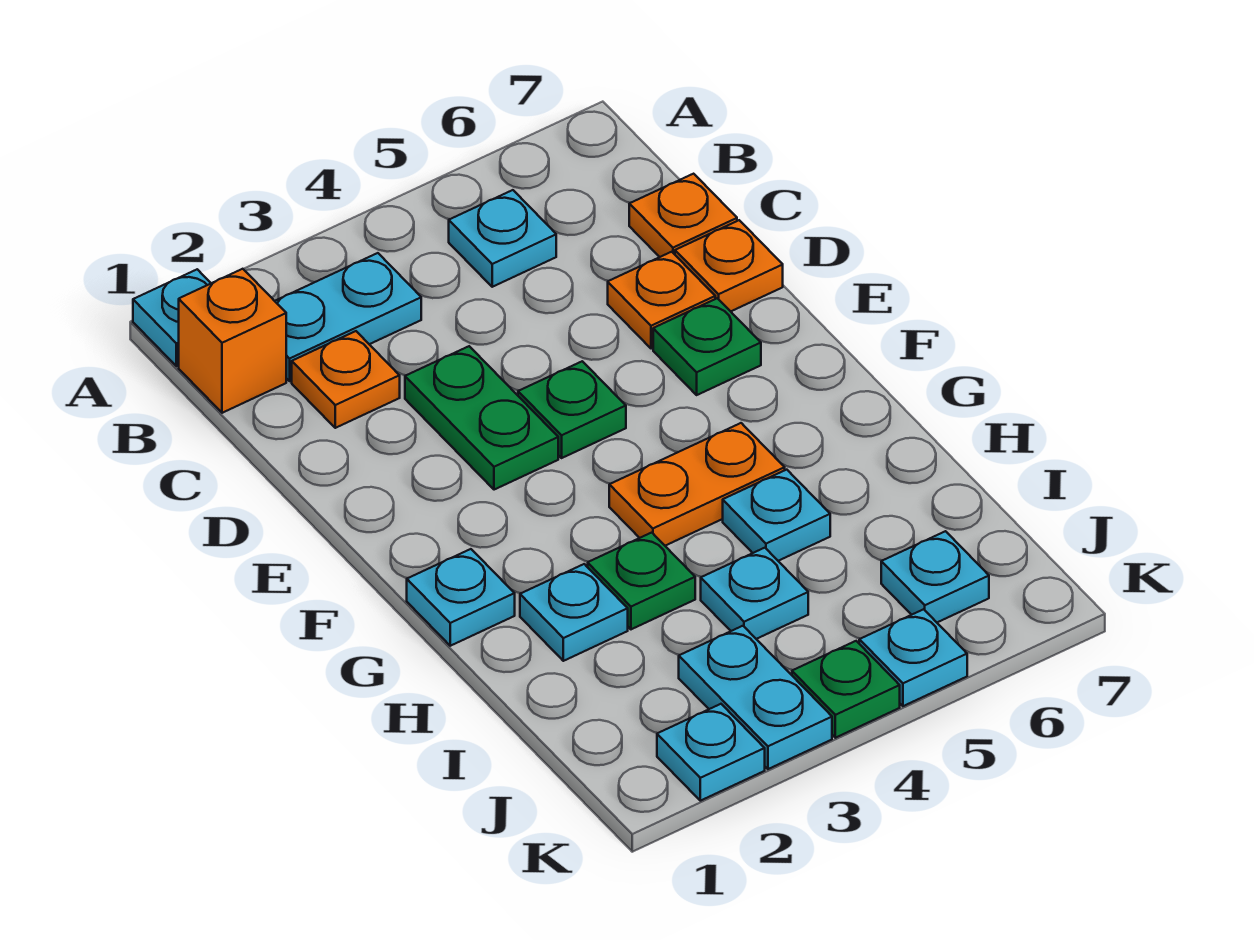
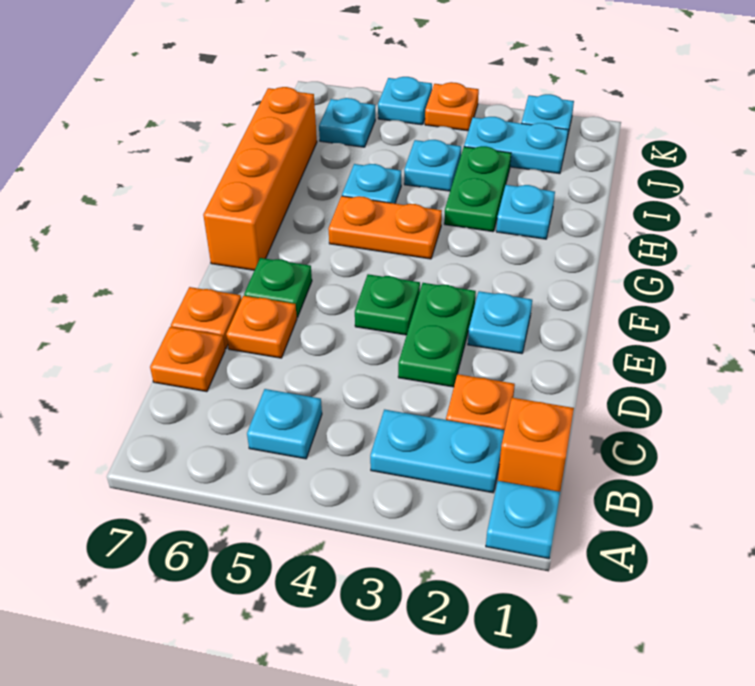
none -> orange 1x4 brick [203,87,317,270]
cyan 1x1 plate [407,549,515,646] -> cyan 1x1 plate moved to [468,291,532,354]
green 1x1 plate [588,533,695,629] -> green 1x2 plate [444,146,511,232]
cyan 1x2 plate [679,626,832,769] -> cyan 1x2 plate turned to [464,117,568,174]
green 1x1 plate [792,641,900,738] -> orange 1x1 plate [425,82,479,131]

